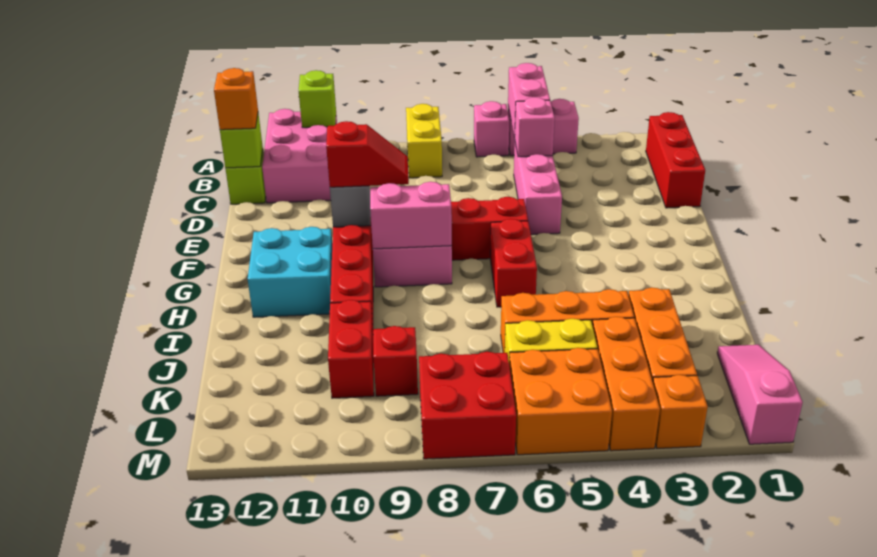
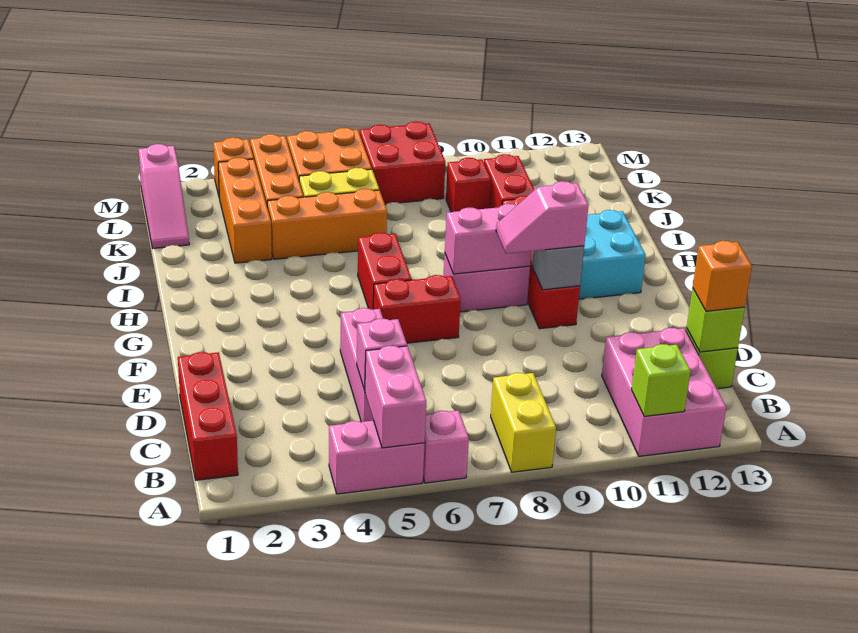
red 1x2 slope [326,121,409,187] -> pink 1x2 slope [496,181,589,254]

